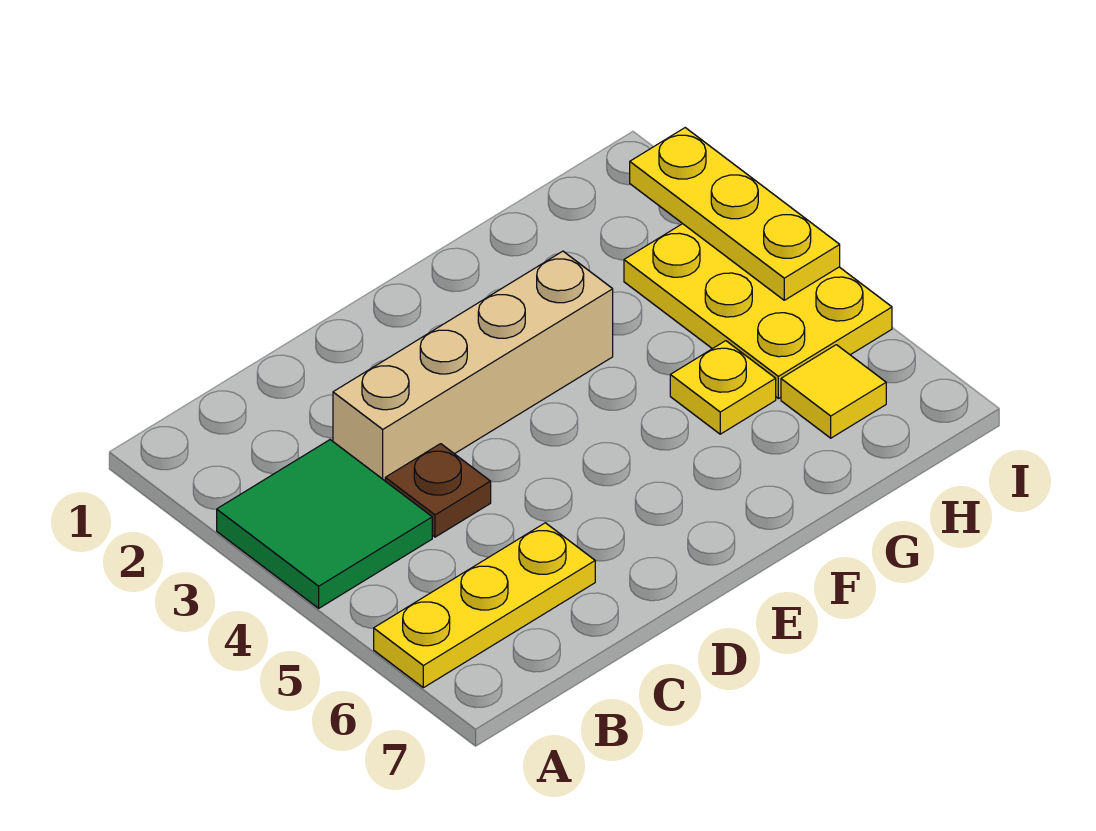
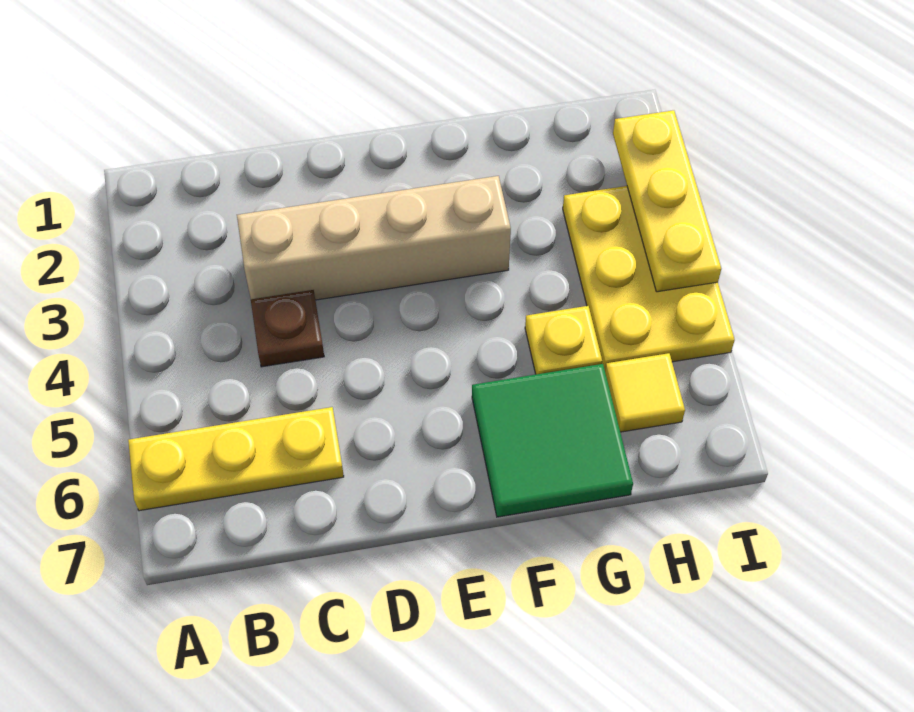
green 2x2 tile [217,440,432,608] -> green 2x2 tile moved to [472,364,633,517]

